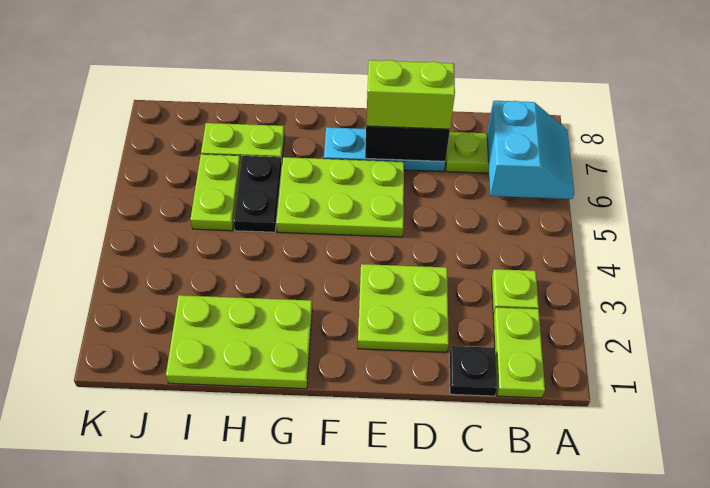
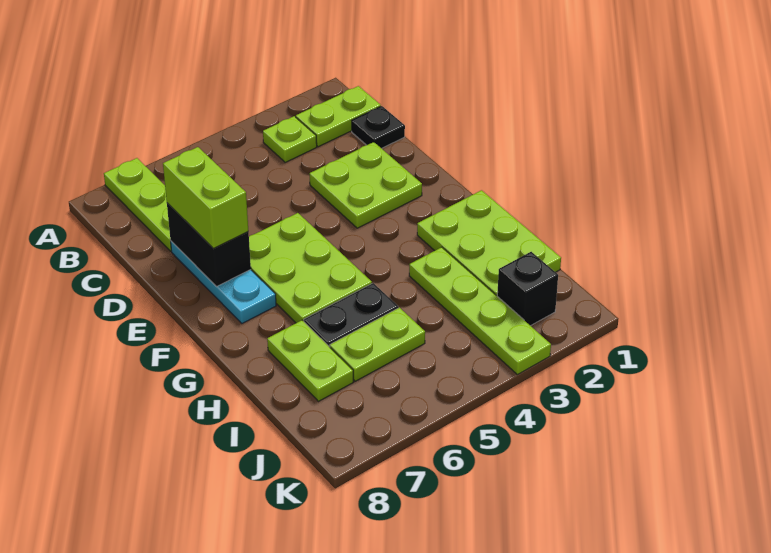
cyan 2x2 slope [487,101,574,199] -> none
none -> lime 1x4 plate [409,247,551,375]
none -> black 1x1 brick [497,252,558,326]

